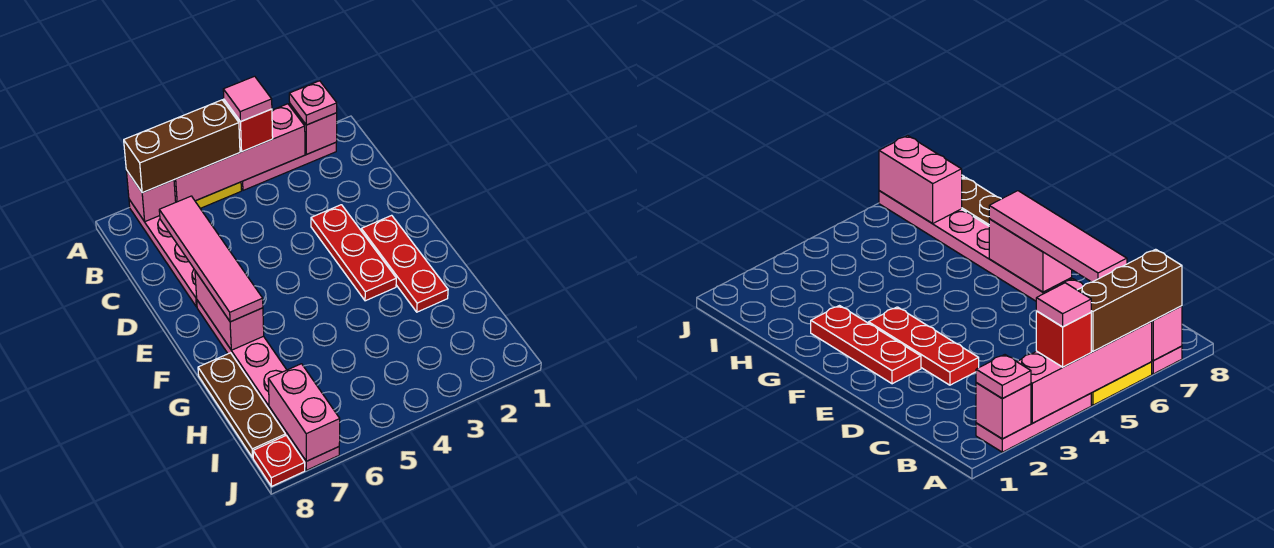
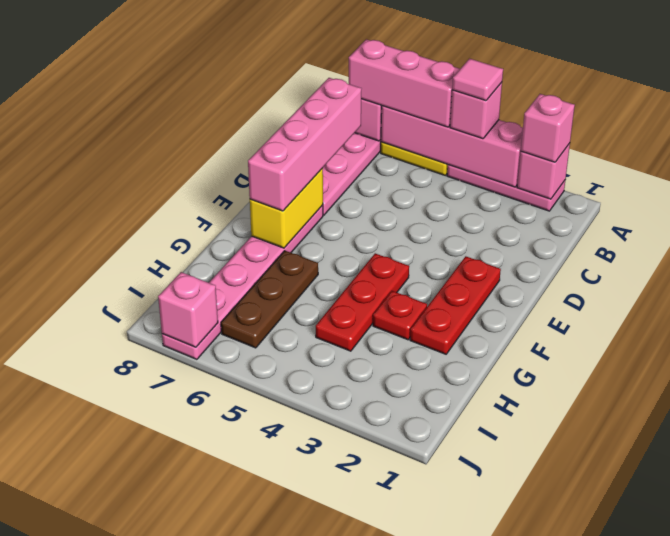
pink 1x1 plate [289,81,337,125] -> pink 1x1 brick [521,94,575,162]
red 1x1 brick [224,100,273,152] -> pink 1x1 brick [450,82,502,139]
brown 1x3 brick [124,100,240,193] -> pink 1x3 brick [349,39,460,127]
pink 1x4 tile [159,196,263,322] -> pink 1x4 brick [248,78,361,211]
red 1x3 plate [311,205,396,301] -> red 1x3 plate moved to [316,253,409,351]
pink 1x2 brick [195,271,264,350] -> yellow 1x2 brick [250,168,323,248]
brown 1x3 plate [198,353,285,457] -> brown 1x3 plate moved to [221,251,318,348]
pink 1x2 brick [268,364,340,461] -> pink 1x1 brick [158,272,218,347]
red 1x1 plate [253,436,305,486] -> red 1x1 plate moved to [373,291,427,340]

